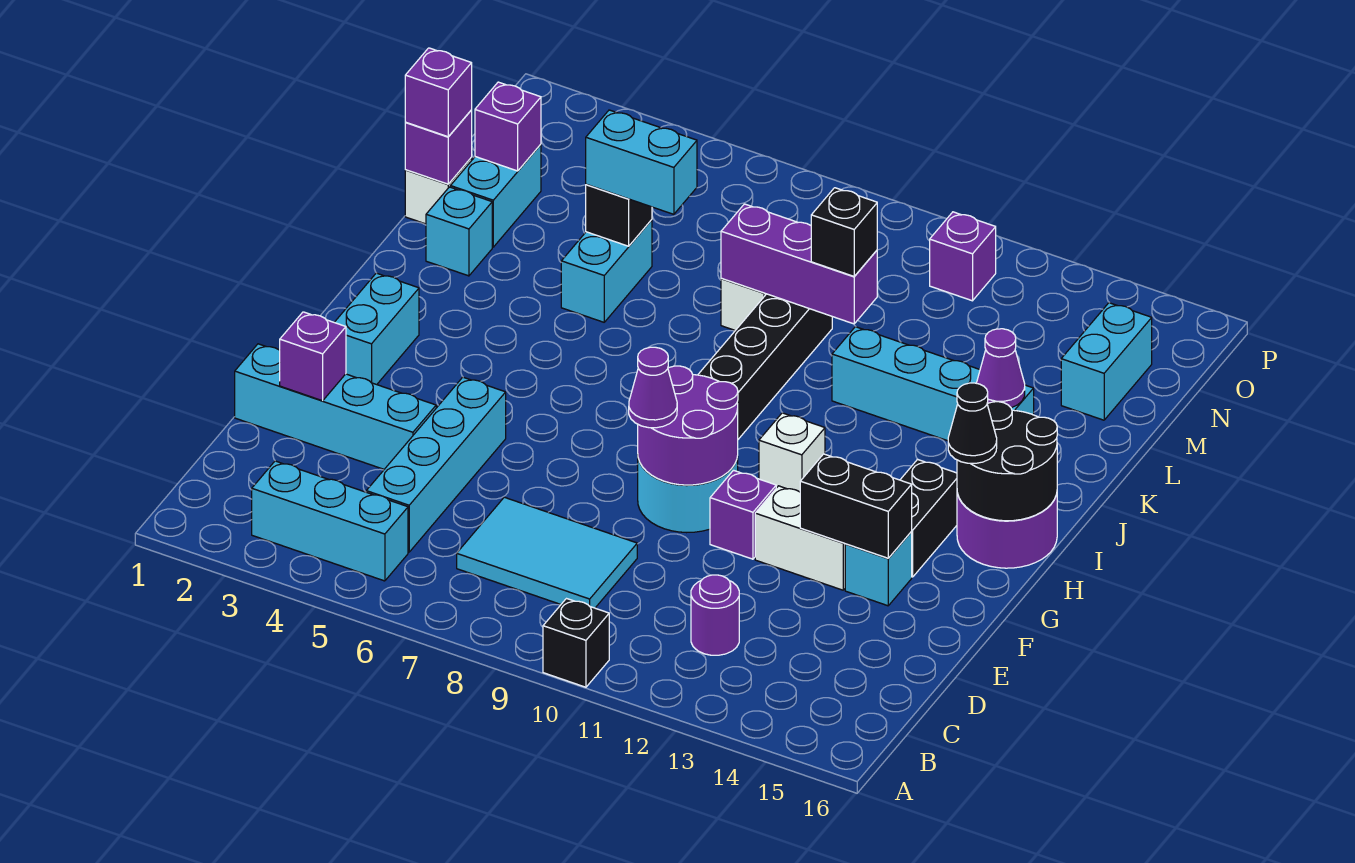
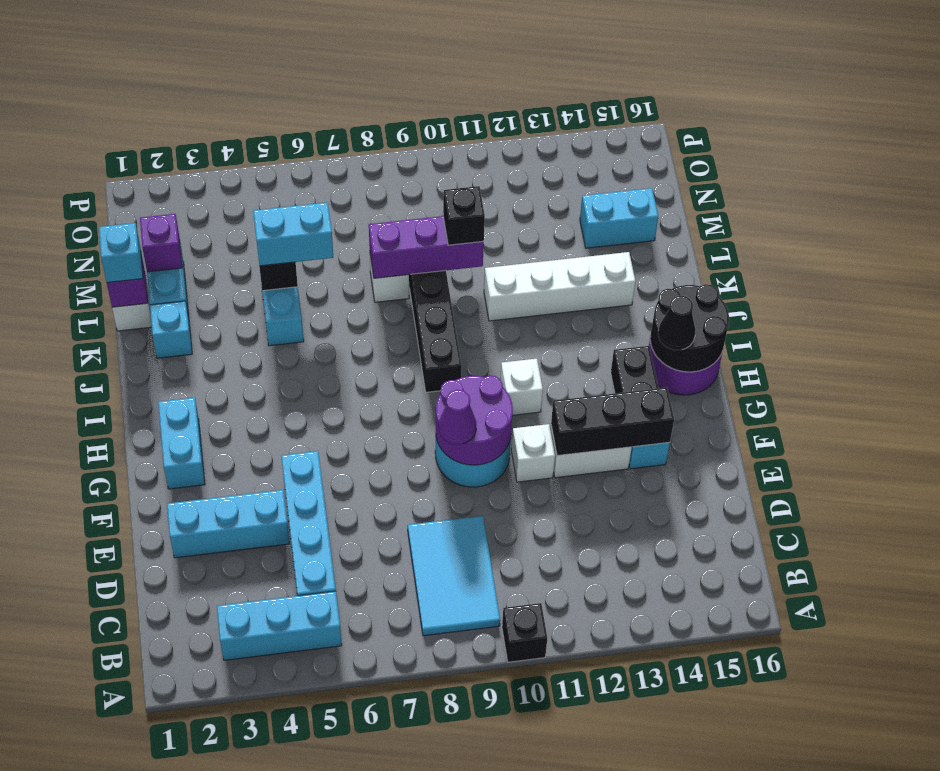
cyan 2x3 tile [457,497,637,608] -> cyan 2x3 tile turned to [408,516,500,636]
purple 1x1 round brick [691,575,739,655] -> none
cyan 1x4 brick [235,344,436,469] -> cyan 1x3 brick [167,490,290,558]
purple 1x1 brick [280,312,346,401] -> none
purple 1x1 brick [710,470,776,559] -> white 1x1 brick [511,424,555,482]
black 1x2 brick [800,454,912,558] -> black 1x3 brick [551,388,674,456]
cyan 1x4 brick [832,327,1034,441] -> white 1x4 brick [484,252,635,321]
purple 1x1 cone [977,329,1025,408] -> none
purple 1x1 brick [405,48,472,137] -> cyan 1x1 brick [99,223,143,283]
cyan 1x2 brick [1061,303,1152,420] -> cyan 1x2 brick turned to [580,188,658,248]
purple 1x1 brick [930,212,996,301] -> none

